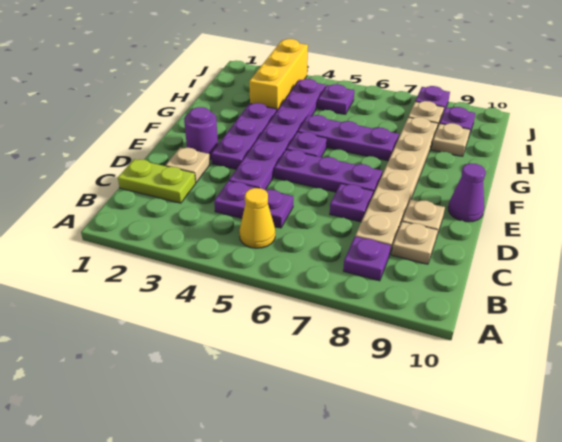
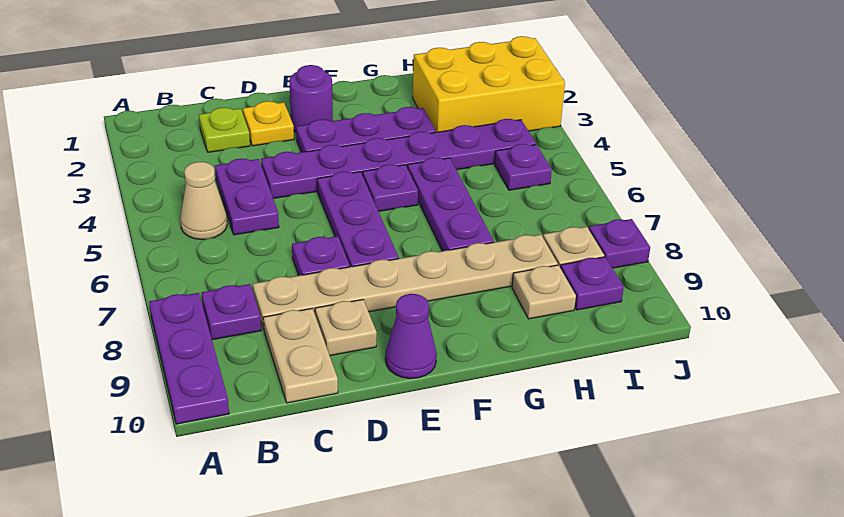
none -> purple 1x3 plate [149,293,229,424]
yellow 1x1 cone [239,188,275,248] -> tan 1x1 cone [180,162,227,240]
lime 1x2 plate [118,159,196,203] -> lime 1x1 plate [199,108,250,152]
tan 1x1 plate [392,222,438,264] -> tan 1x2 plate [263,309,338,403]
tan 1x1 plate [166,147,210,183] -> yellow 1x1 plate [243,101,294,146]
yellow 1x3 brick [249,39,308,110] -> yellow 2x3 brick [413,36,565,132]

